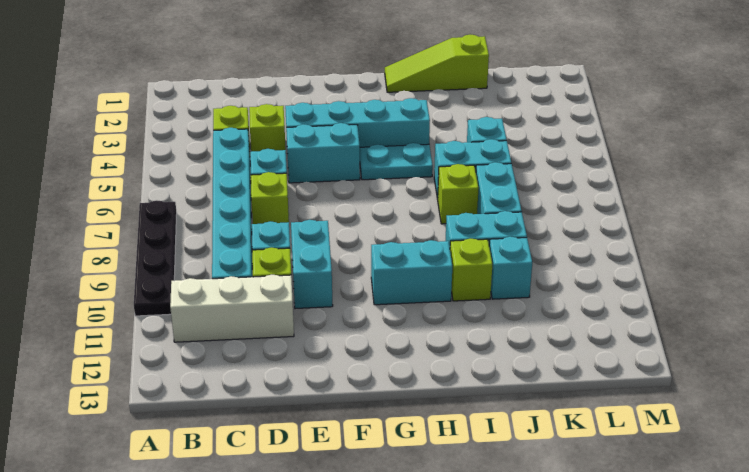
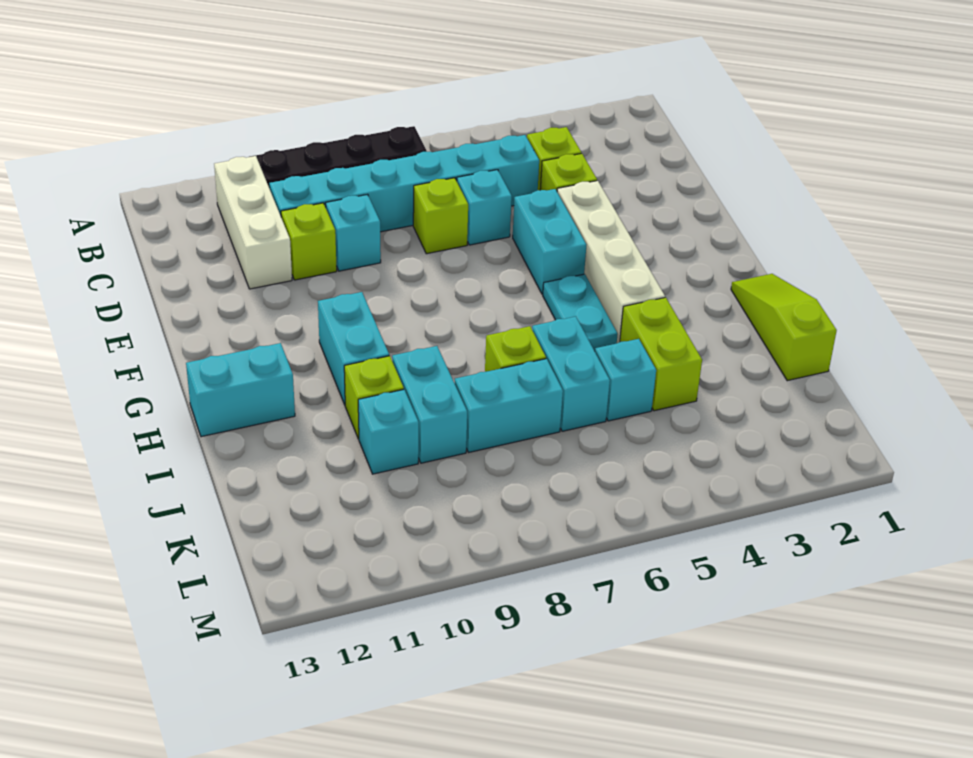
cyan 1x4 brick [285,98,430,147] -> white 1x4 brick [557,181,665,343]
cyan 1x2 brick [291,220,333,309] -> cyan 1x2 brick moved to [186,343,295,437]
none -> lime 1x2 brick [620,297,702,411]

